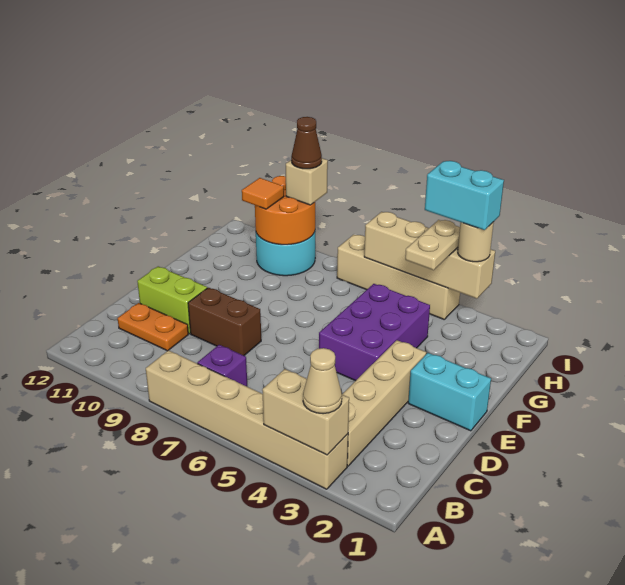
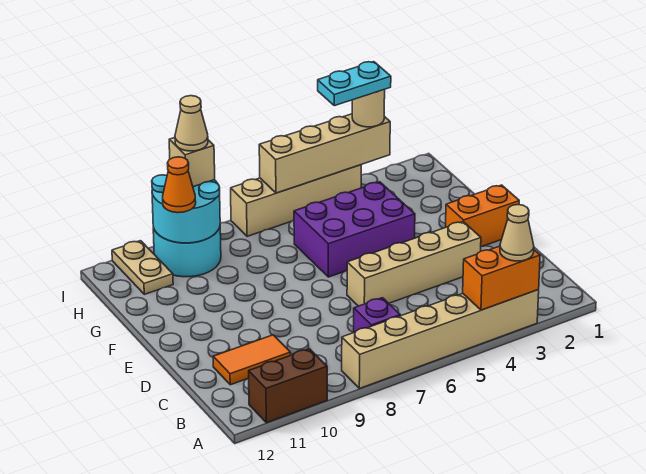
tan 1x2 brick [262,369,349,455] -> orange 1x2 brick [463,246,540,310]
tan 1x4 brick [342,340,426,466] -> tan 1x4 brick turned to [347,222,481,306]
orange 1x2 plate [117,303,188,351] -> orange 1x2 tile [213,335,290,385]
brown 1x2 brick [188,288,261,355] -> brown 1x2 brick moved to [249,349,327,423]
lime 1x2 brick [137,266,207,334] -> none
cyan 1x2 brick [408,353,491,431] -> orange 1x2 brick [446,185,519,247]
purple 2x3 brick [319,284,430,381] -> purple 2x3 brick turned to [294,182,415,277]
tan 1x2 plate [405,220,460,270] -> tan 1x2 plate moved to [112,241,173,294]
orange 2x2 round brick [255,176,315,245] -> cyan 2x2 round brick [152,175,220,243]
orange 1x1 tile [242,178,284,209] -> orange 1x1 cone [163,157,196,213]
cyan 1x2 brick [425,161,504,230] -> cyan 1x2 plate [318,62,391,106]
brown 1x1 cone [291,117,322,169] -> tan 1x1 cone [175,96,208,151]

